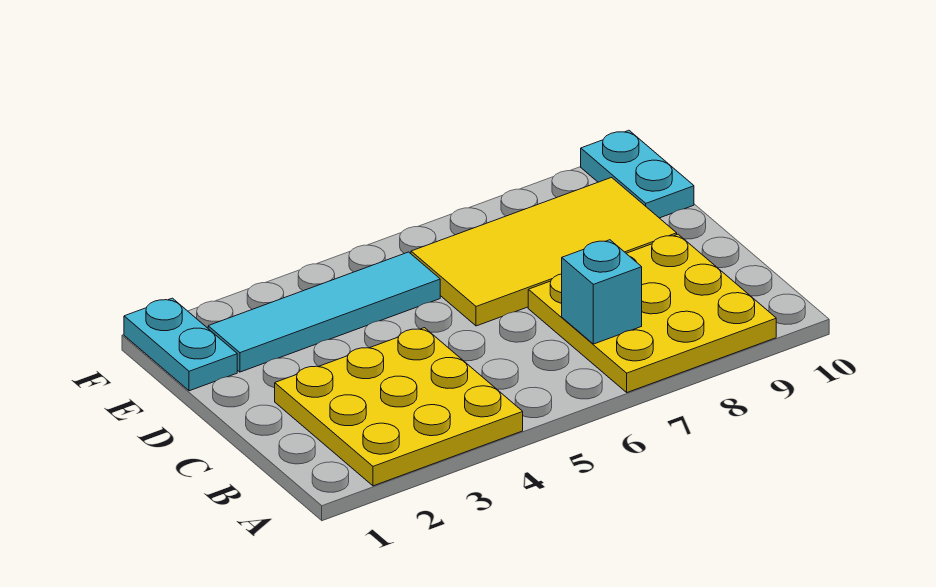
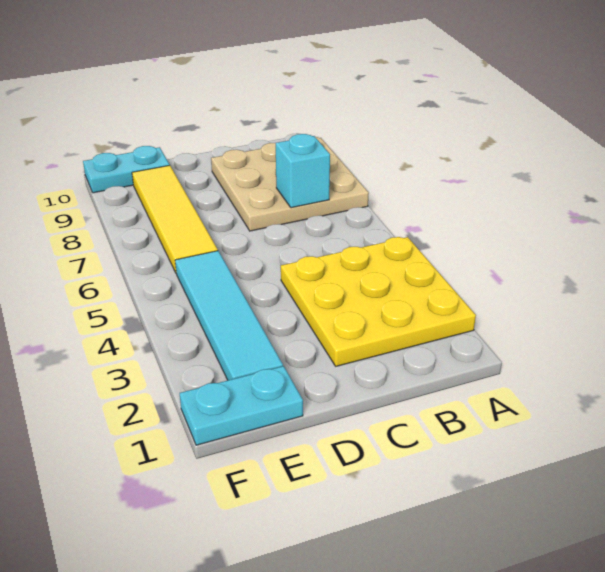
yellow 3x3 plate [528,234,776,392] -> tan 3x3 plate [211,137,369,231]
yellow 2x4 tile [411,178,677,326] -> yellow 1x4 tile [132,165,218,273]

